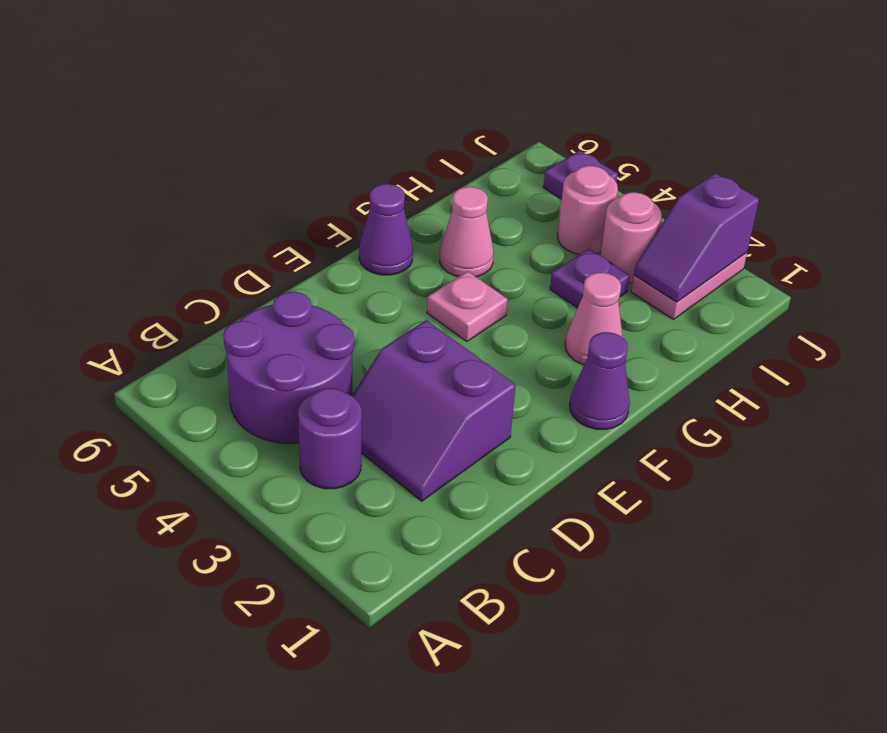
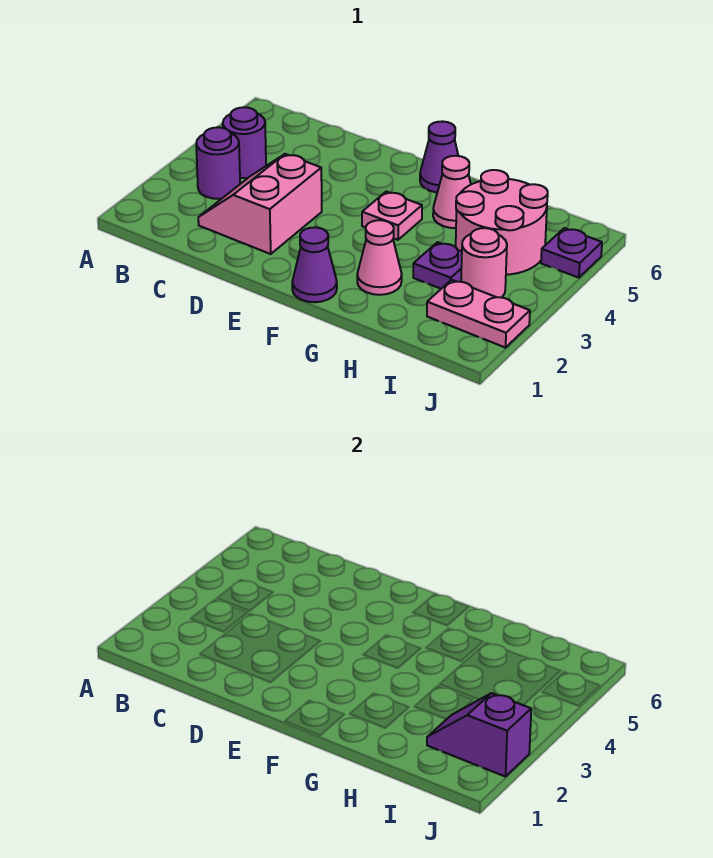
purple 2x2 round brick [223,292,354,443] -> purple 1x1 round brick [223,107,266,178]
purple 2x2 slope [352,320,516,501] -> pink 2x2 slope [198,154,322,254]
pink 1x1 round brick [558,166,618,254] -> pink 2x2 round brick [456,170,548,275]

